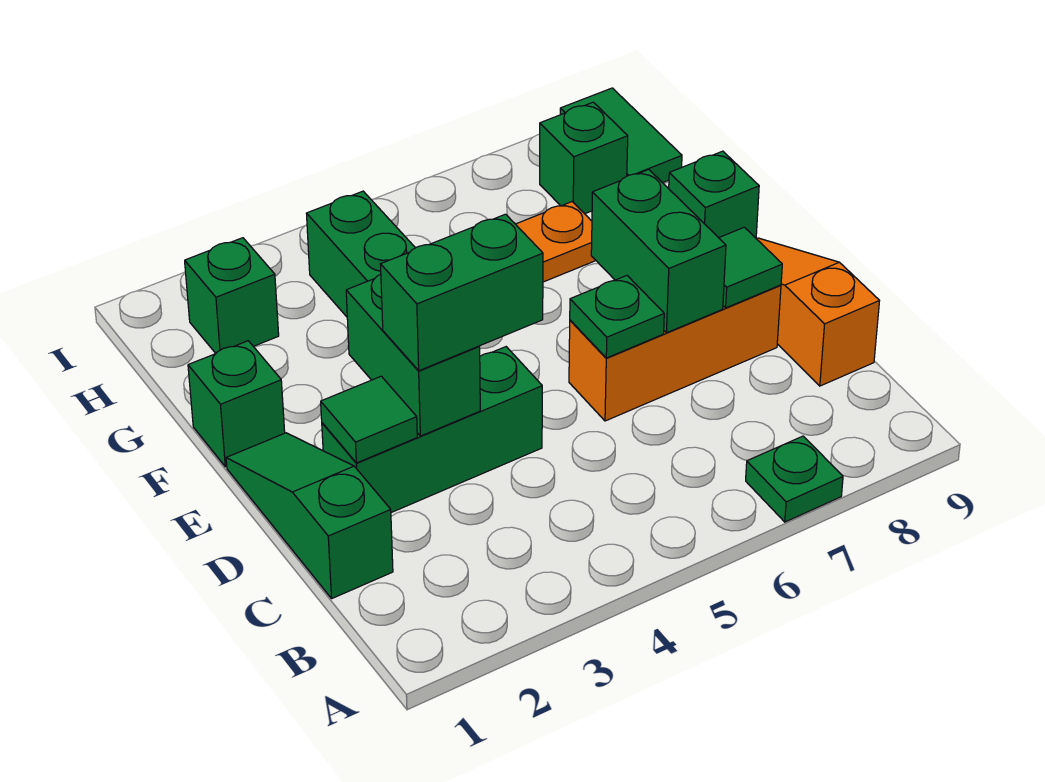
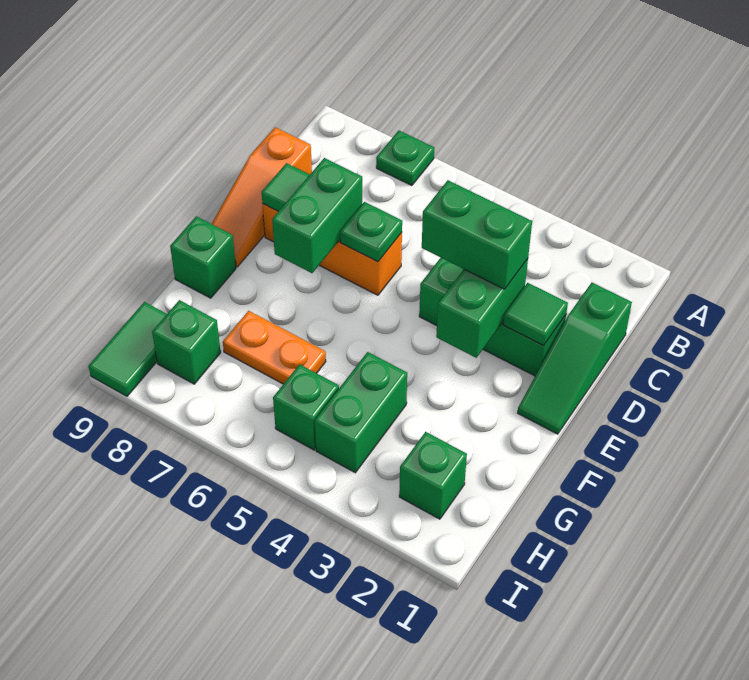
green 1x1 brick [188,341,285,467] -> green 1x1 brick moved to [273,364,339,450]

